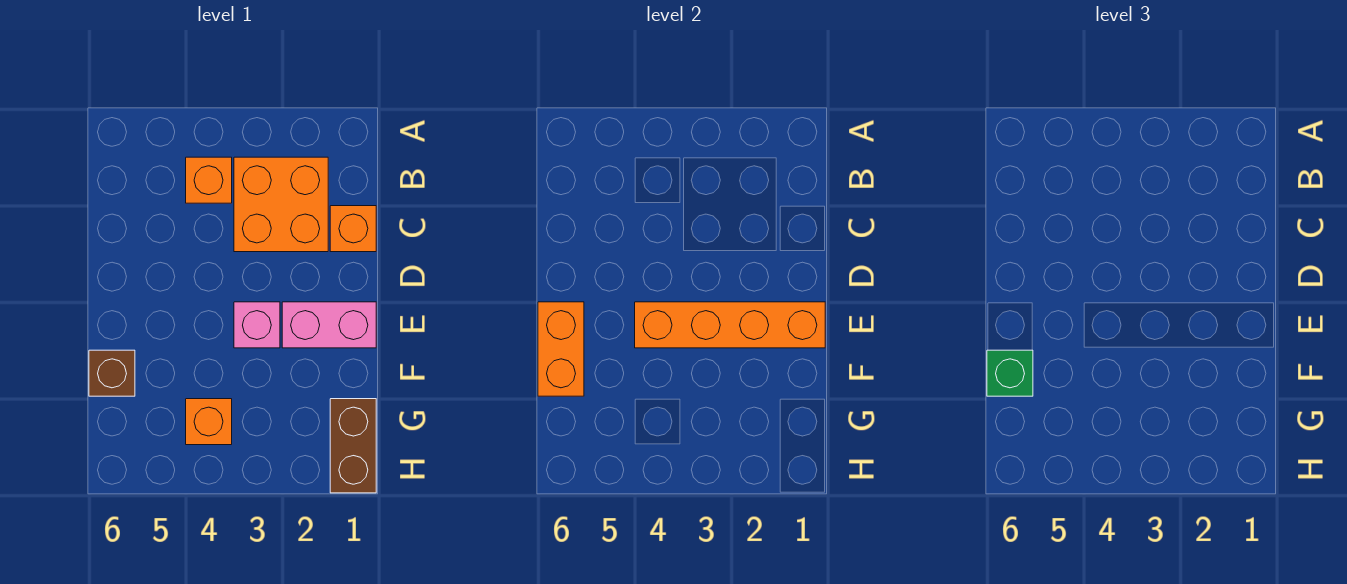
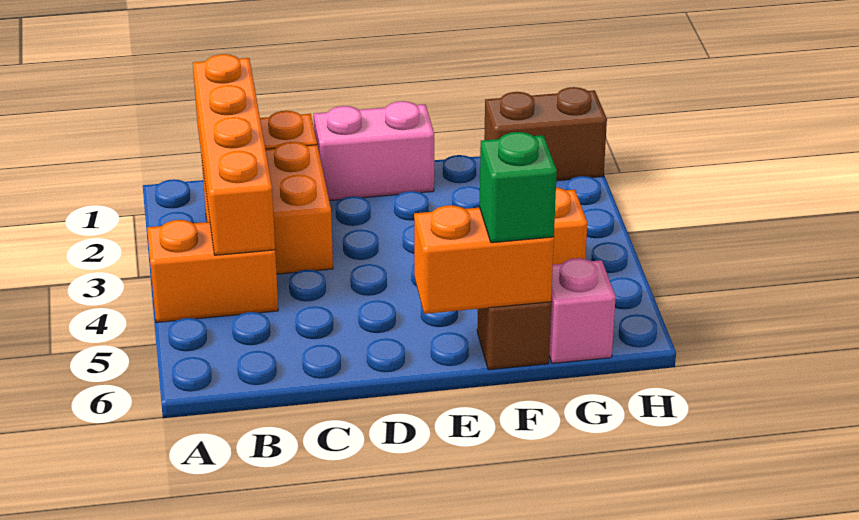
orange 1x1 brick [186,157,232,203] -> orange 1x2 brick [147,220,278,322]
pink 1x2 brick [282,302,376,348] -> pink 1x2 brick turned to [314,101,434,201]
orange 1x4 brick [635,302,825,348] -> orange 1x4 brick moved to [193,54,275,255]
pink 1x1 brick [234,302,280,348] -> pink 1x1 brick moved to [549,258,616,363]

